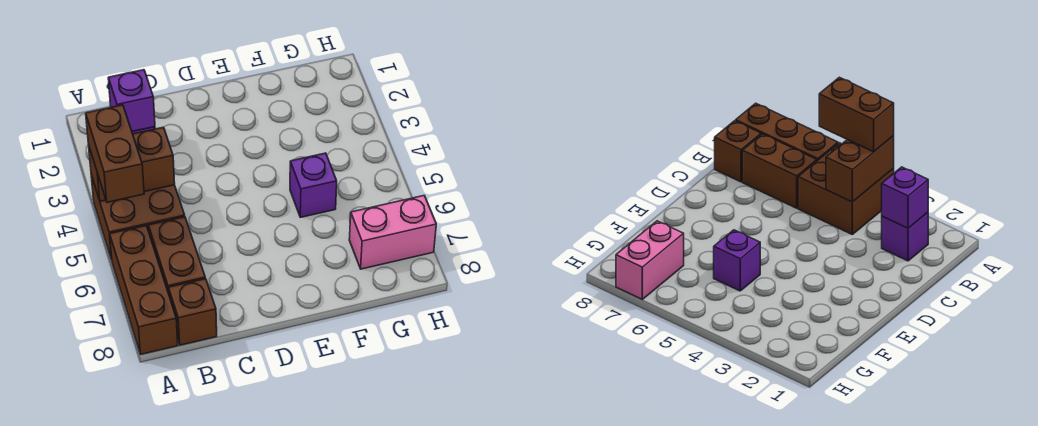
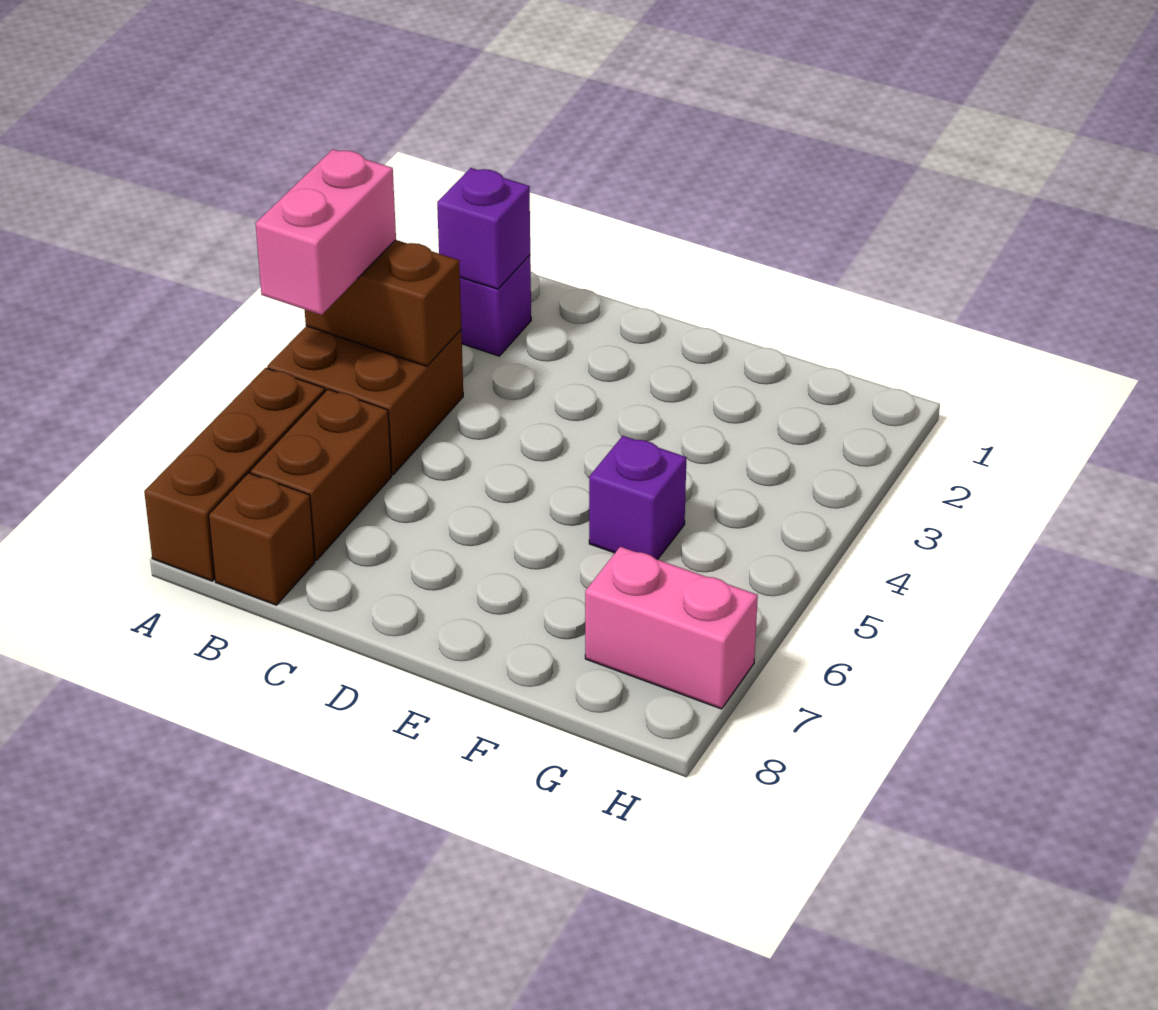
brown 1x2 brick [86,105,144,202] -> pink 1x2 brick [256,149,396,315]

